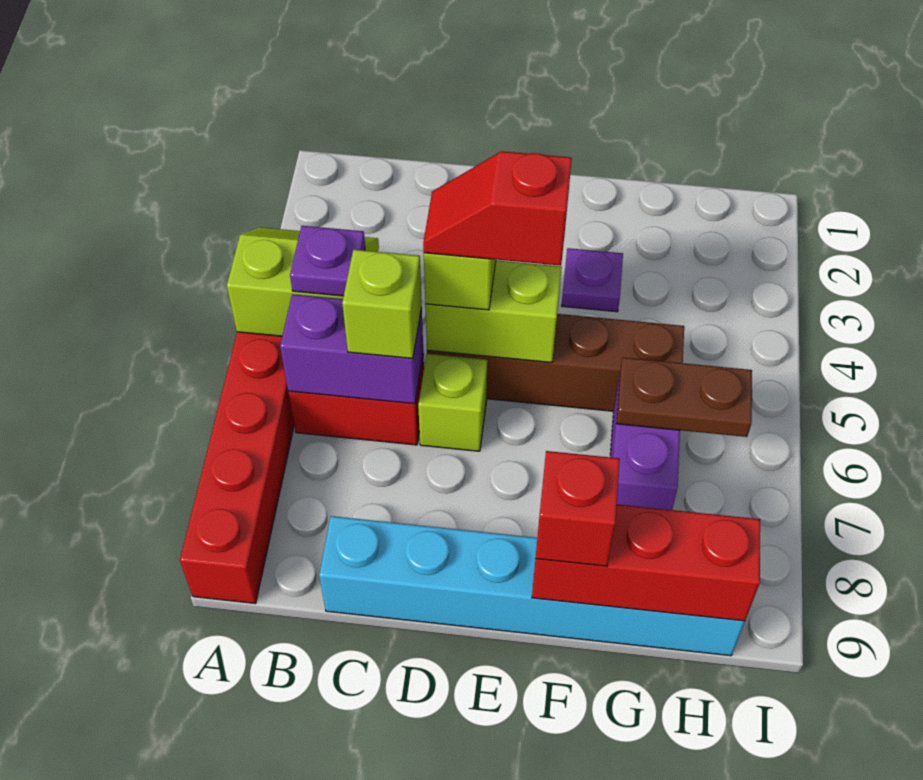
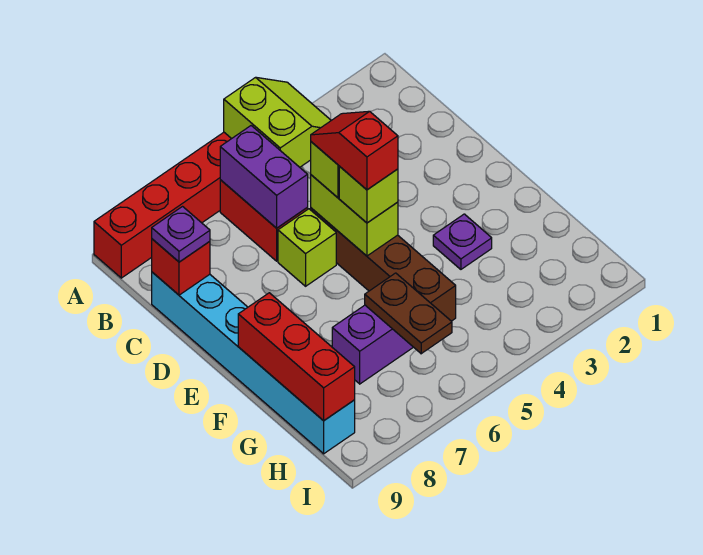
purple 1x1 plate [290,226,365,296] -> purple 1x1 plate moved to [152,207,210,262]
lime 1x1 brick [342,250,422,359] -> lime 1x1 brick moved to [339,167,398,223]
red 1x1 brick [535,451,620,566] -> red 1x1 brick moved to [152,239,210,295]

